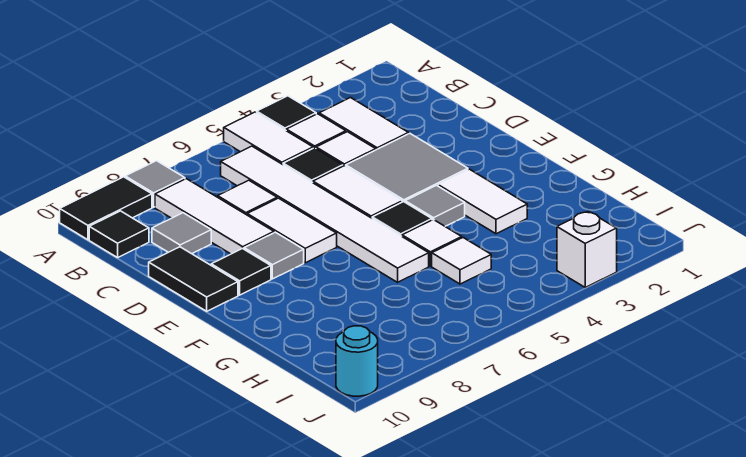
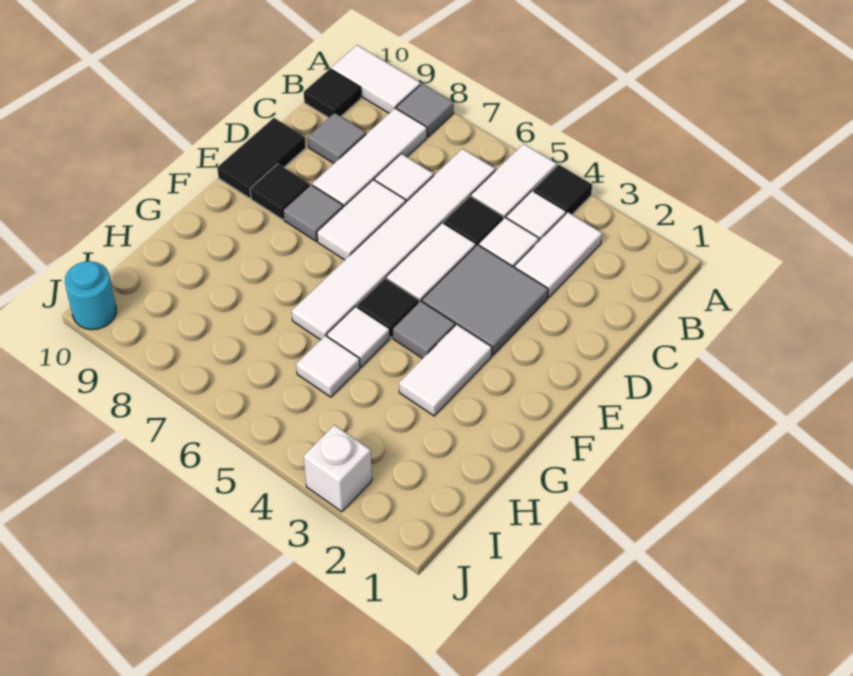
black 1x2 tile [60,177,152,240] -> white 1x2 tile [331,45,421,113]

